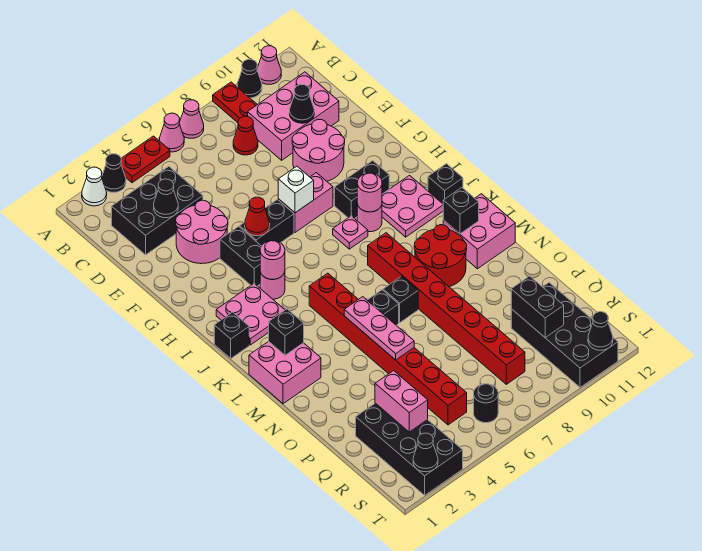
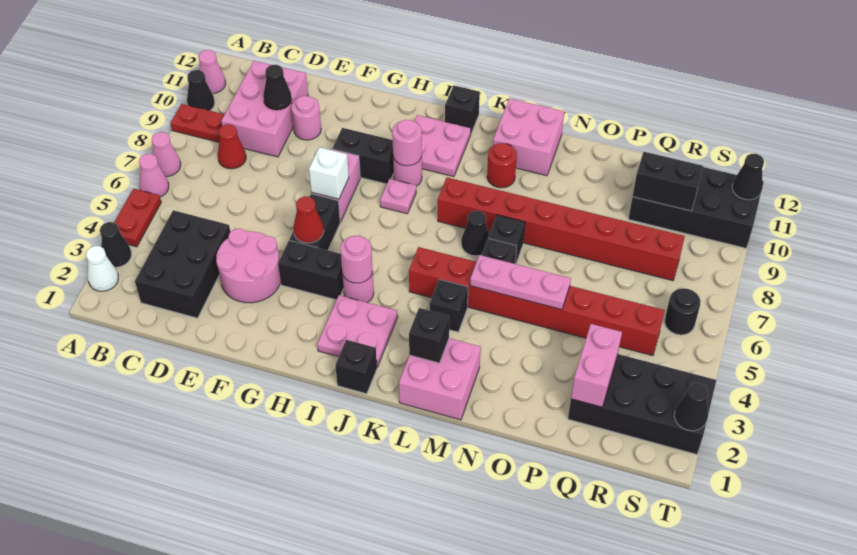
black 1x1 cone [154,179,178,218] -> black 1x1 cone moved to [461,211,489,256]
pink 2x2 round brick [292,120,345,181] -> pink 1x1 round brick [291,96,321,140]
black 1x2 brick [335,161,389,218] -> black 1x2 brick turned to [332,128,394,184]
red 2x2 round brick [414,225,467,287] -> red 1x1 round brick [487,143,517,188]
black 1x1 brick [443,188,479,234] -> black 1x1 brick moved to [430,279,468,332]
pink 1x2 brick [375,371,428,432] -> pink 1x2 brick turned to [571,324,622,407]

